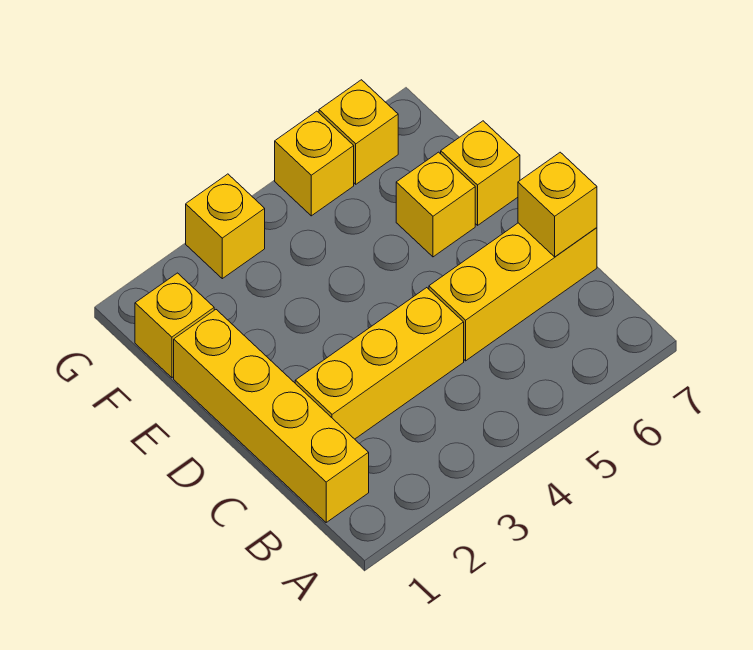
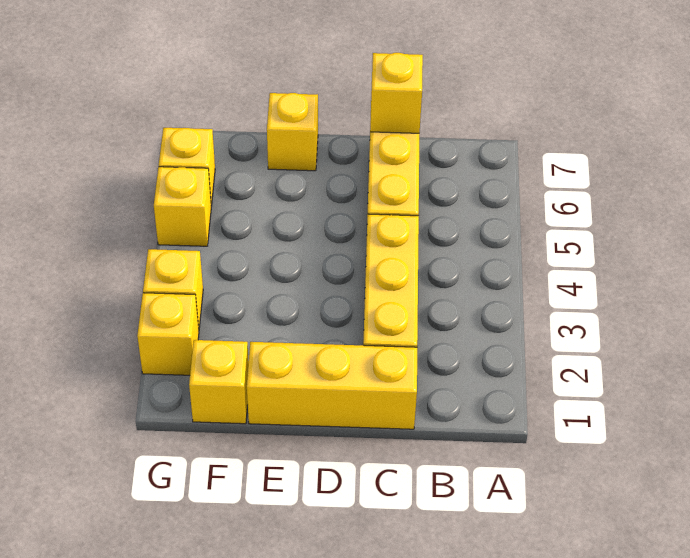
yellow 1x4 brick [174,310,369,522] -> yellow 1x3 brick [247,342,417,429]
yellow 1x1 brick [396,152,475,257] -> yellow 1x1 brick moved to [137,293,199,375]

